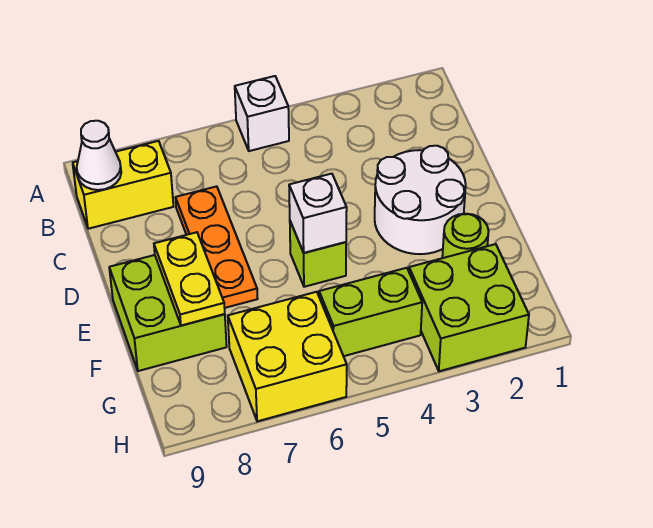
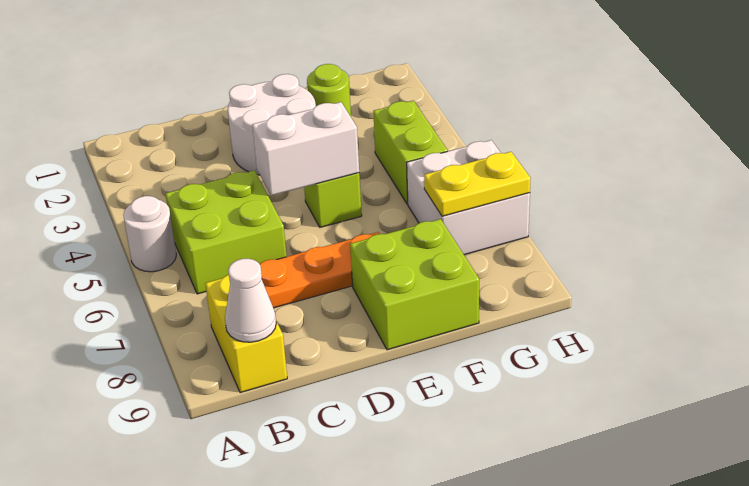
white 1x1 brick [235,76,289,151] -> white 1x1 round brick [123,196,176,272]
white 1x1 brick [289,174,347,253] -> white 1x2 brick [252,102,359,195]
yellow 1x2 plate [154,232,225,326] -> yellow 1x2 plate moved to [424,152,531,216]
lime 2x2 brick [409,244,529,371] -> lime 2x2 brick moved to [165,170,287,294]
yellow 2x2 brick [228,292,347,421] -> white 2x2 brick [407,140,530,255]

